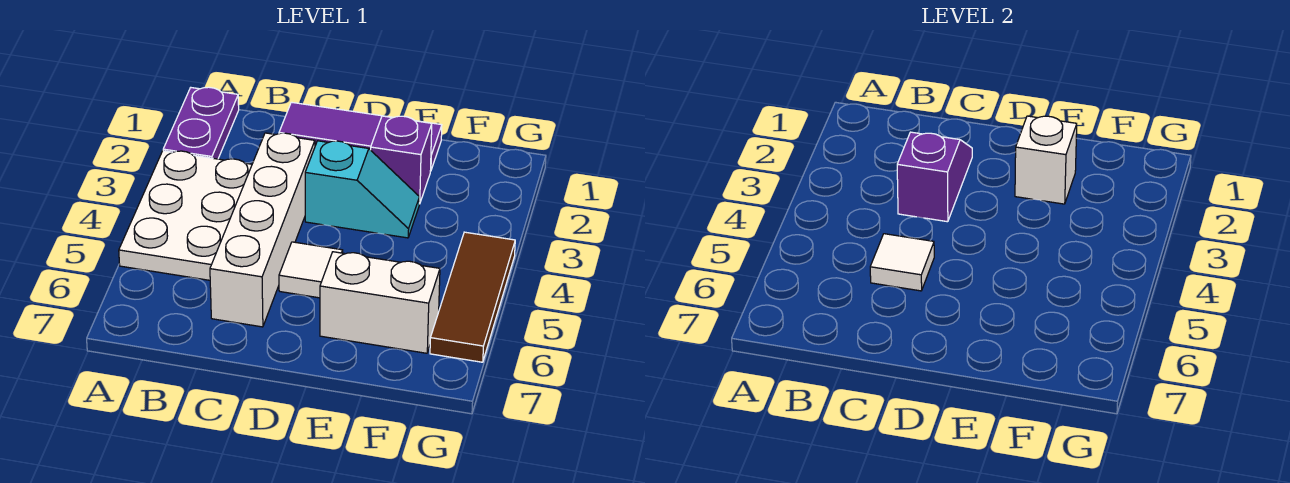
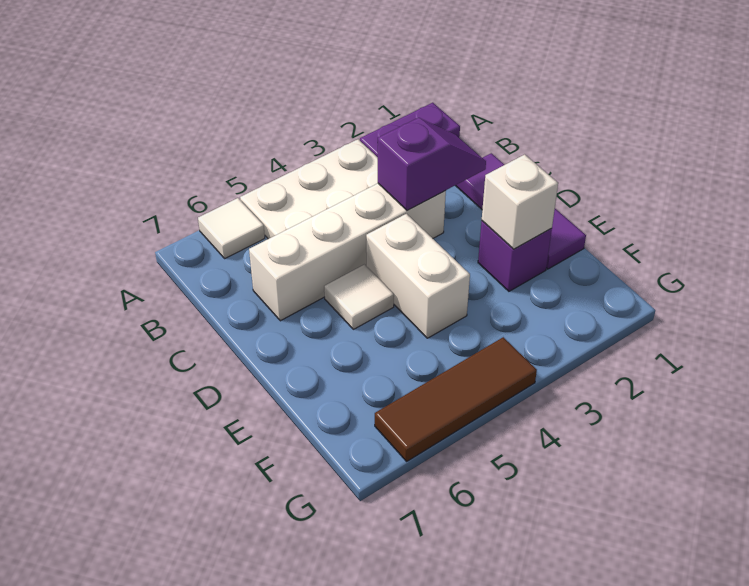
white 1x1 tile [870,234,934,291] -> white 1x1 tile moved to [198,198,265,258]
cyan 1x2 slope [305,141,419,238] -> none
white 1x2 brick [320,252,440,353] -> white 1x2 brick moved to [366,214,470,338]

